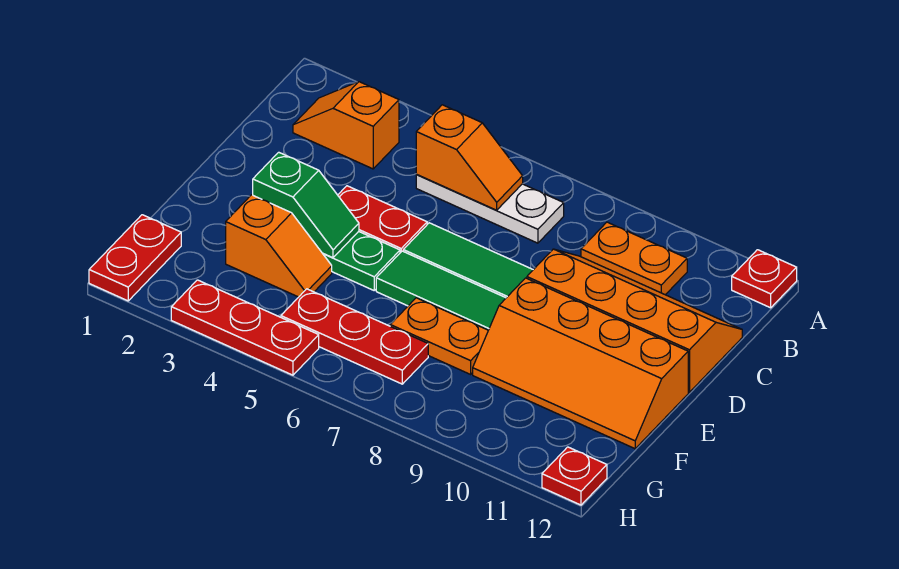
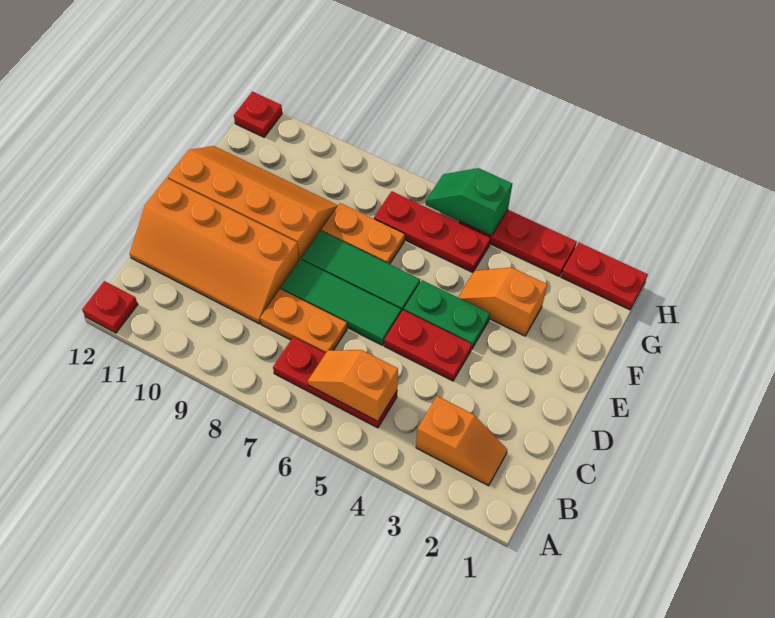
white 1x3 plate [416,175,564,243] -> red 1x3 plate [273,337,397,428]
orange 1x2 plate [581,222,687,295] -> orange 1x2 plate moved to [260,289,347,353]
green 1x2 slope [253,152,359,258] -> green 1x2 slope moved to [426,168,512,236]
red 1x2 plate [89,215,181,301] -> red 1x2 plate turned to [561,243,648,310]

